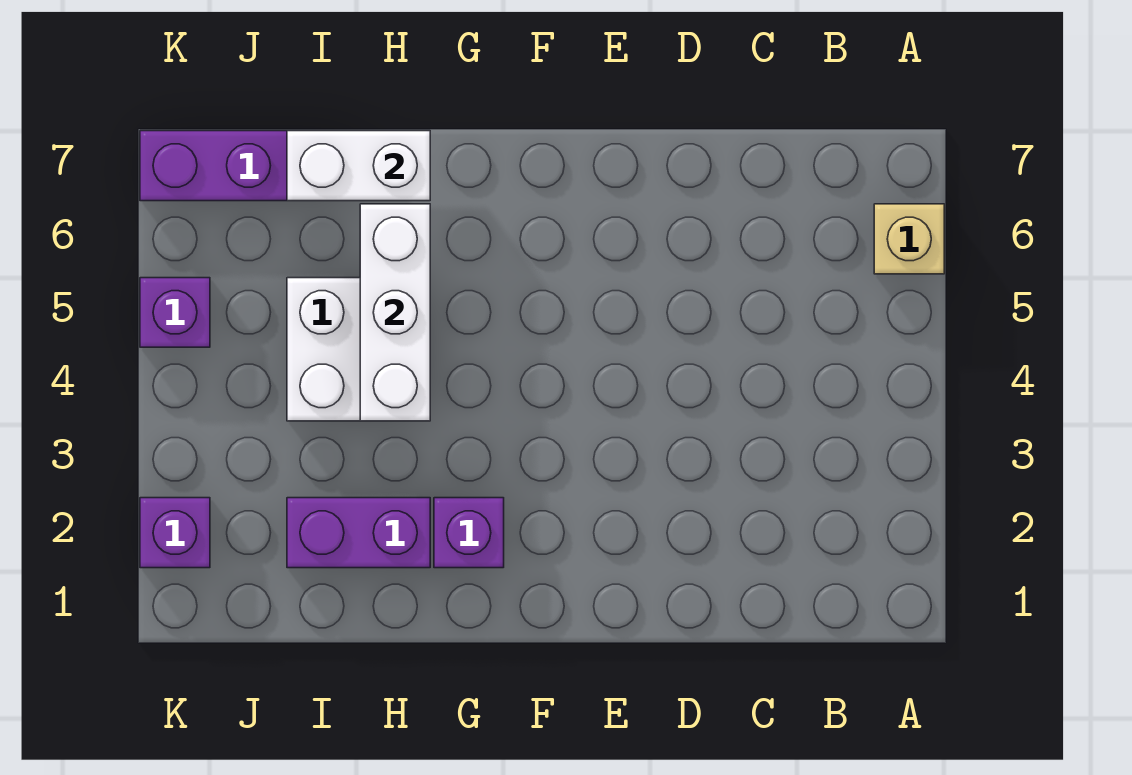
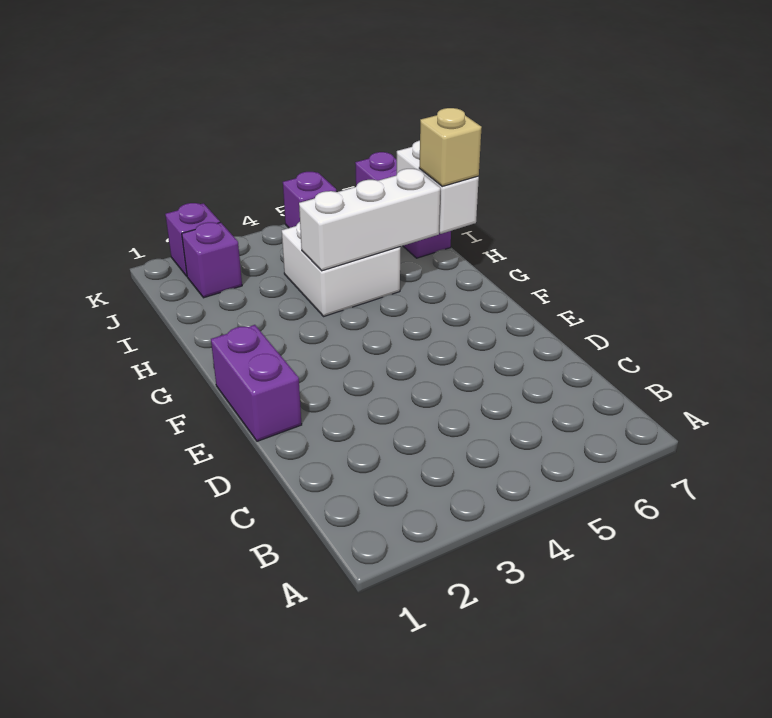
tan 1x1 brick [874,204,944,274] -> tan 1x1 brick moved to [419,108,482,186]
purple 1x1 brick [434,498,504,568] -> purple 1x1 brick moved to [182,222,242,298]
purple 1x2 brick [287,498,430,568] -> purple 1x2 brick moved to [211,325,302,441]

